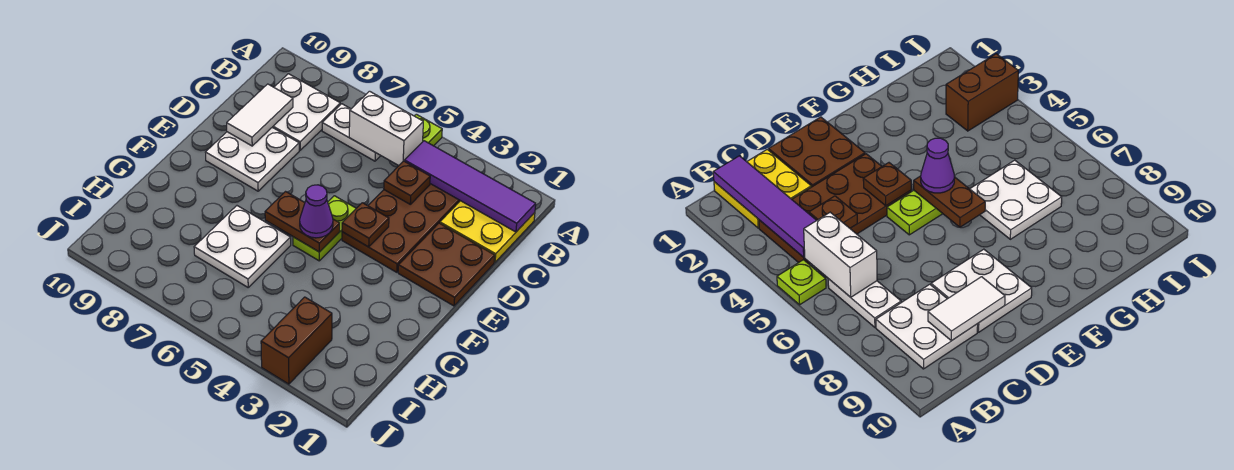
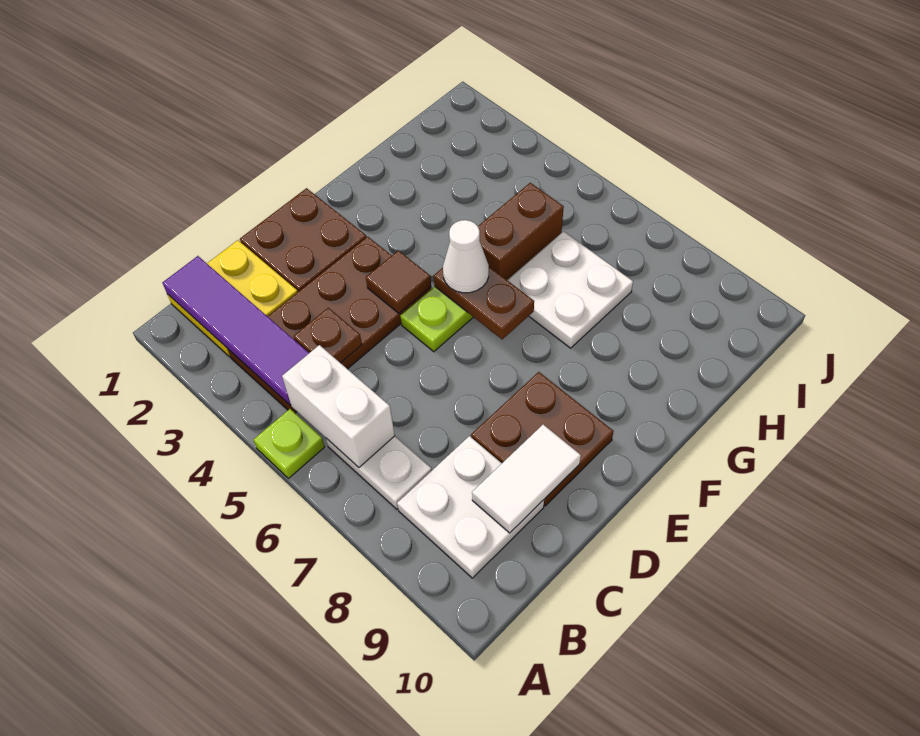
white 2x2 plate [205,127,299,191] -> brown 2x2 plate [471,372,614,506]
brown 1x1 plate [342,203,389,247] -> brown 1x1 tile [366,250,431,313]
purple 1x1 cone [300,185,333,238] -> white 1x1 cone [443,220,489,293]
brown 1x2 brick [261,297,332,384] -> brown 1x2 brick moved to [478,183,564,280]

